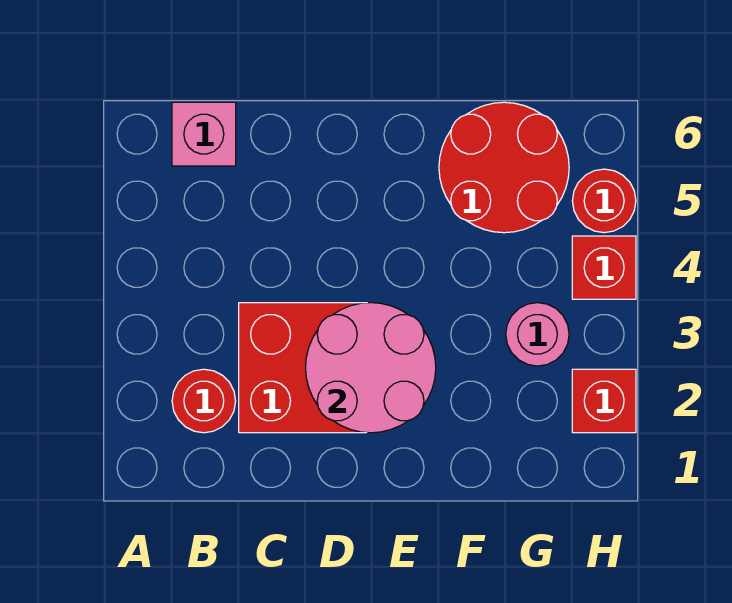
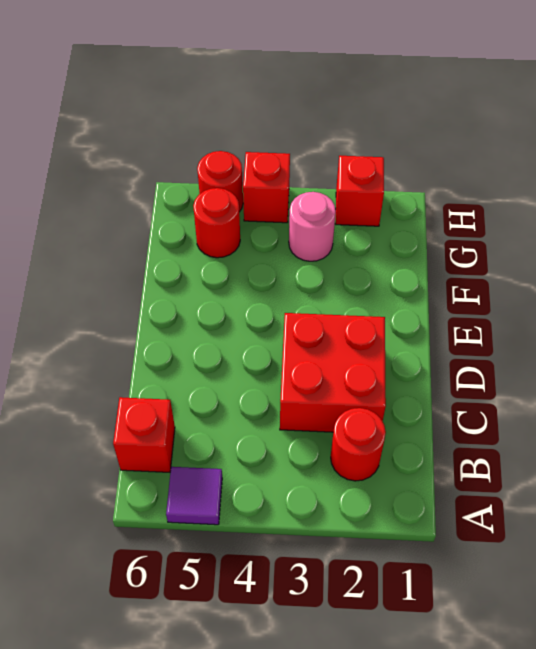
none -> purple 1x1 tile [166,467,222,525]
pink 1x1 brick [172,102,236,166] -> red 1x1 brick [113,397,175,472]
pink 2x2 round brick [306,303,436,433] -> none
red 2x2 round brick [439,102,569,233] -> red 1x1 round brick [193,188,240,258]

